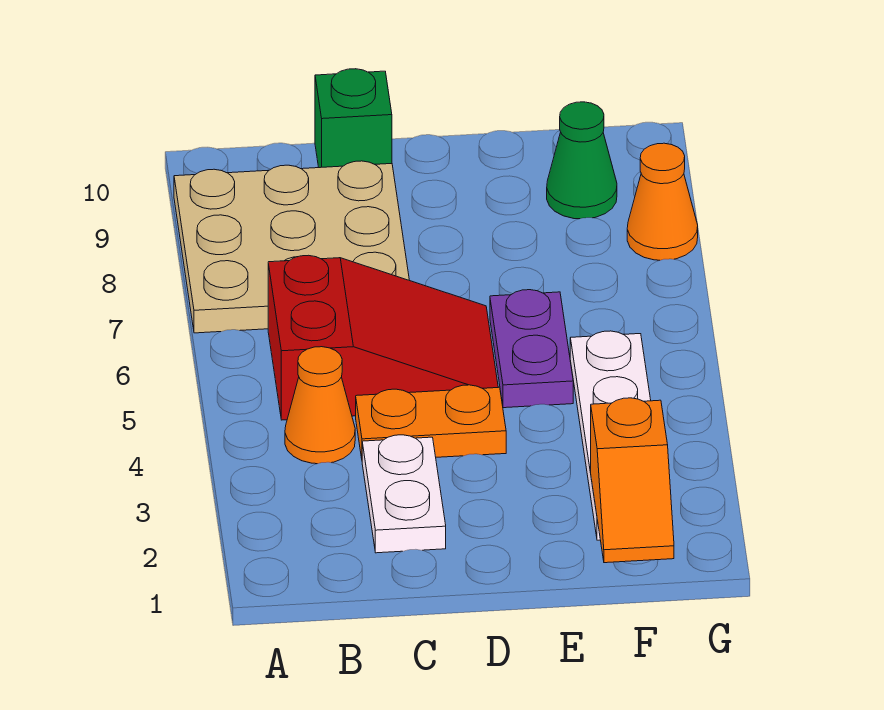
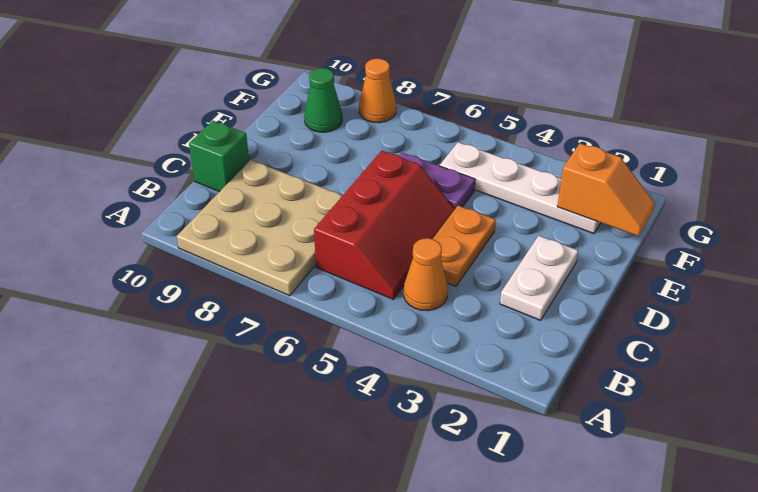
red 2x3 slope [268,255,498,420] -> red 2x3 slope turned to [314,151,455,299]
white 1x2 plate [362,435,446,553] -> white 1x2 plate turned to [500,236,578,320]

